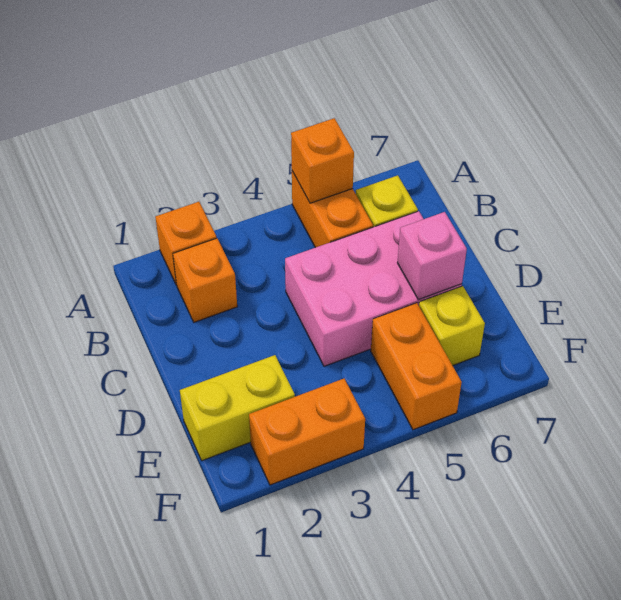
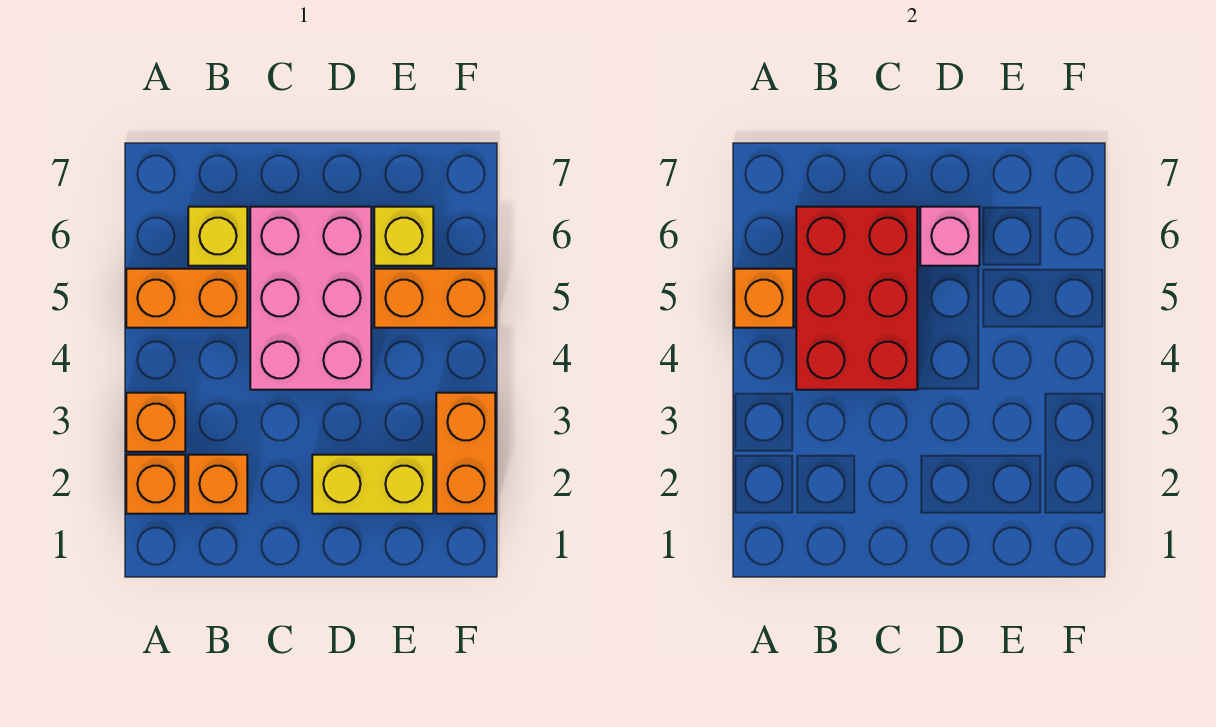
none -> orange 1x1 brick [126,393,185,452]
none -> red 2x3 brick [796,207,917,390]
yellow 1x2 brick [180,355,295,461] -> yellow 1x2 brick turned to [312,455,433,514]

